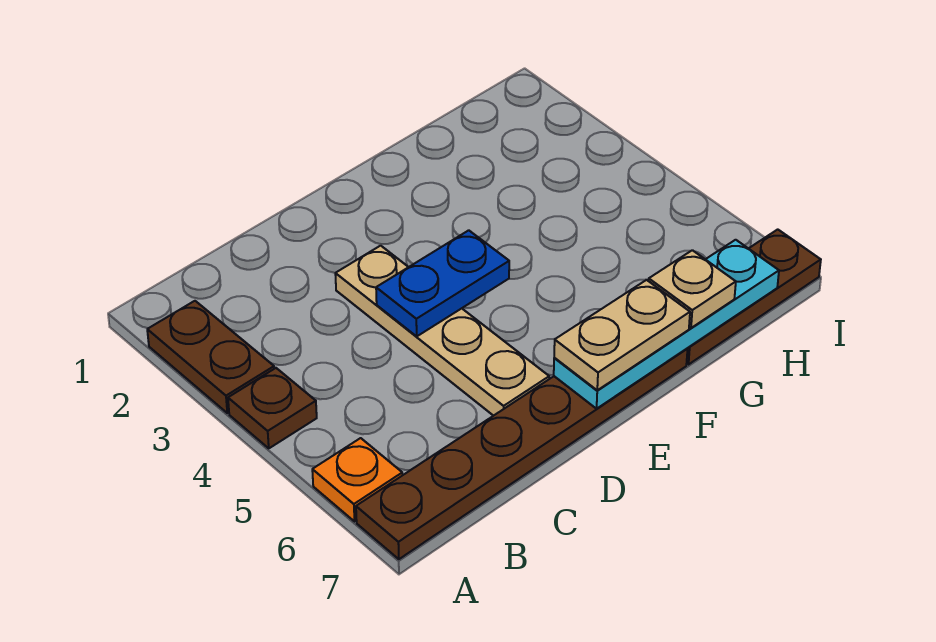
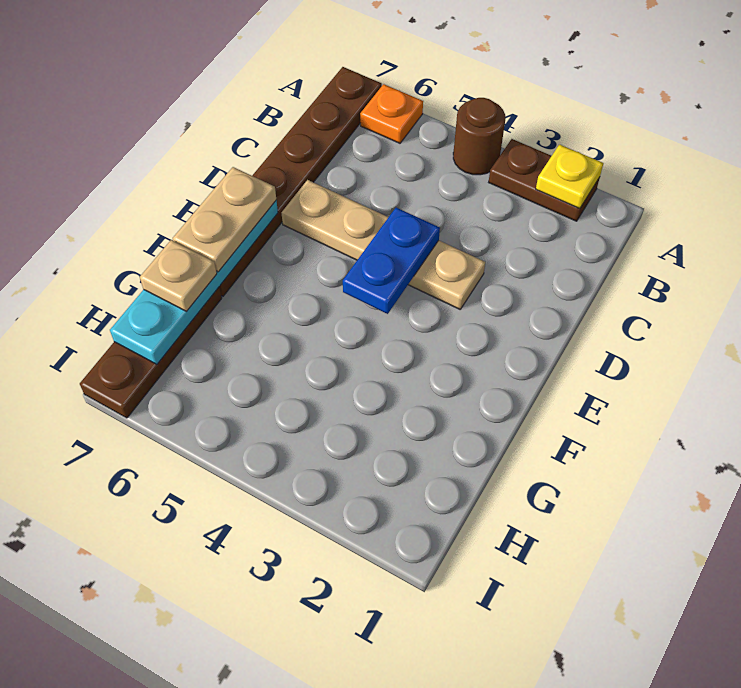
none -> yellow 1x1 plate [536,145,603,209]
brown 1x1 plate [228,368,317,448] -> brown 1x1 round brick [453,98,505,175]

